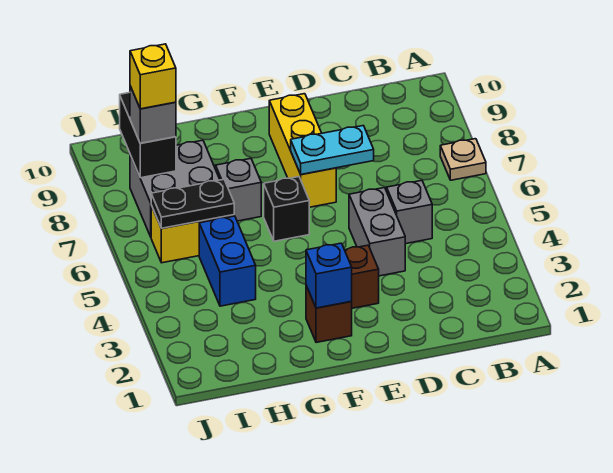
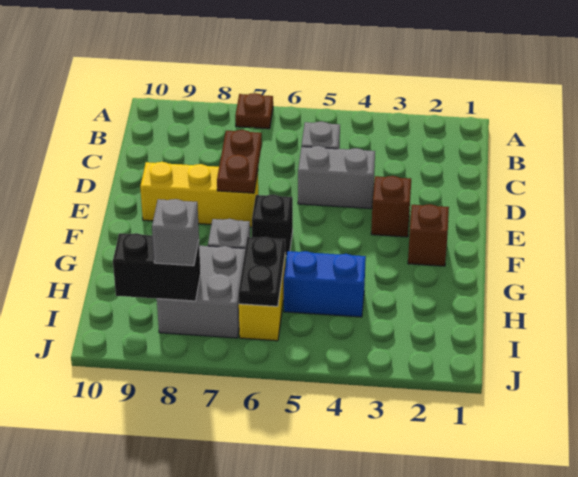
tan 1x1 plate [440,139,486,180] -> brown 1x1 plate [235,93,273,129]
cyan 1x2 plate [291,126,374,174] -> brown 1x2 plate [217,130,262,193]
blue 1x1 brick [306,243,352,308] -> none
yellow 1x1 brick [130,44,176,109] -> none

